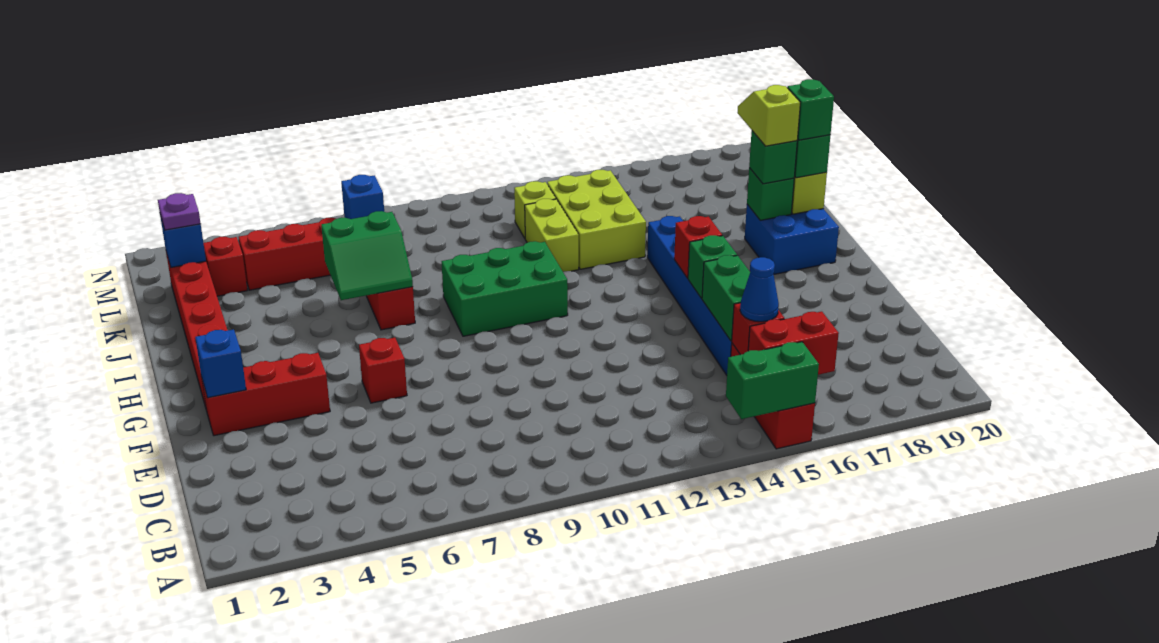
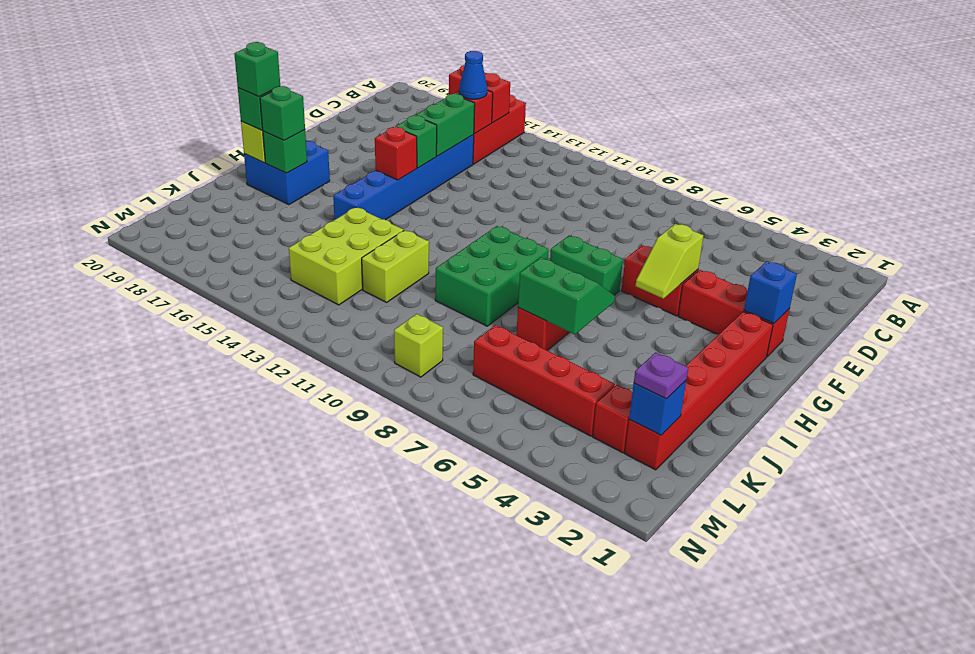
green 1x2 brick [726,342,819,419] -> green 1x2 brick moved to [550,236,623,295]
red 1x1 brick [359,338,407,403] -> red 1x2 brick [622,245,698,316]
green 2x3 brick [442,241,568,336] -> green 2x3 brick turned to [435,226,549,326]
lime 1x2 slope [737,85,800,146] -> lime 1x2 slope moved to [636,224,703,299]
blue 1x1 brick [341,175,384,219] -> none
lime 1x1 brick [514,181,556,238] -> lime 1x1 brick moved to [394,314,443,377]

